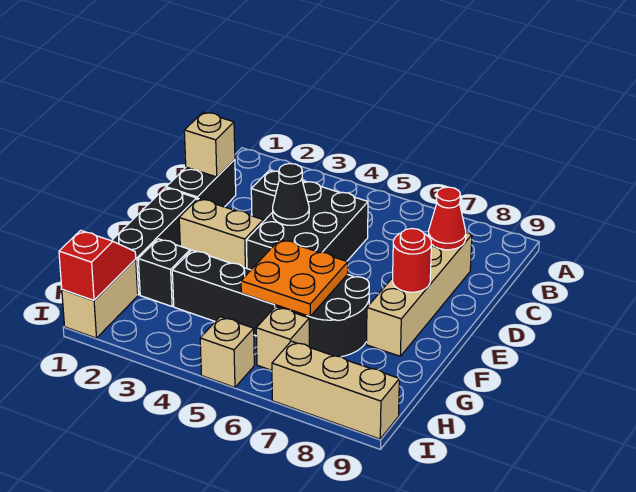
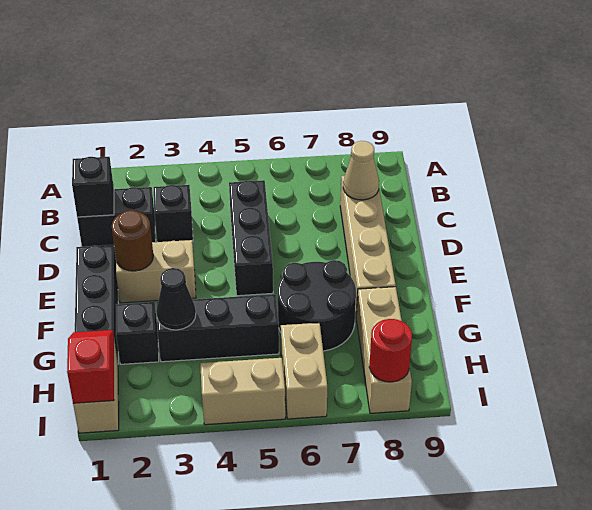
black 1x2 brick [166,159,236,207] -> black 1x2 brick turned to [77,187,156,247]
tan 1x1 brick [184,112,235,177] -> black 1x1 brick [72,157,114,217]
black 2x3 brick [246,181,368,270] -> black 1x3 brick [229,180,273,296]
red 1x1 cone [429,187,466,250] -> tan 1x1 cone [343,141,379,200]
black 1x1 cone [273,164,309,225] -> black 1x1 cone moved to [156,268,196,330]
none -> brown 1x1 round brick [112,210,153,271]
red 1x1 round brick [393,229,431,292] -> red 1x1 round brick moved to [369,319,412,382]
orange 2x2 plate [241,239,348,316] -> none
tan 1x1 brick [256,307,309,370] -> tan 1x2 brick [281,323,327,419]
tan 1x1 brick [200,317,254,387] -> tan 1x2 brick [200,358,285,425]
tan 1x3 brick [272,341,399,439] -> tan 1x3 brick turned to [356,287,412,413]

